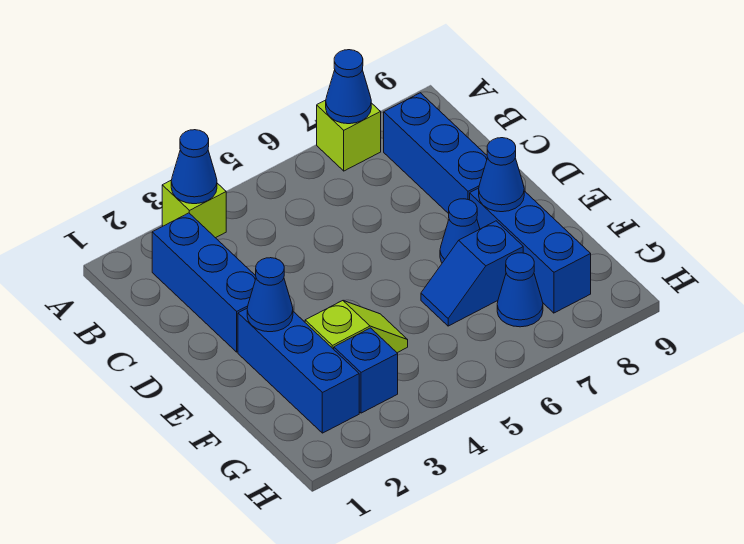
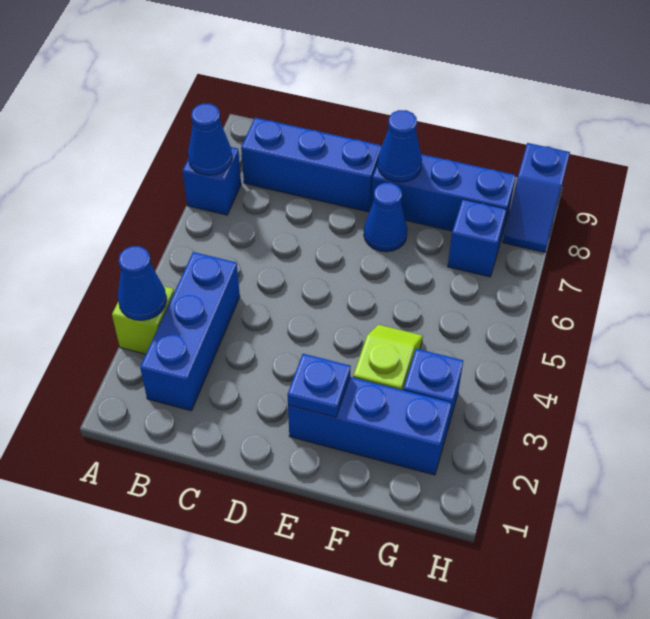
lime 1x1 brick [317,100,381,171] -> blue 1x1 brick [183,147,241,215]
blue 1x3 brick [152,213,256,352] -> blue 1x3 brick turned to [140,252,240,411]
blue 1x1 cone [247,258,293,332] -> blue 1x1 plate [287,354,350,417]
blue 1x2 slope [421,221,523,326] -> blue 1x2 slope moved to [503,143,570,252]
blue 1x1 cone [497,253,543,327] -> blue 1x1 brick [448,199,506,277]

